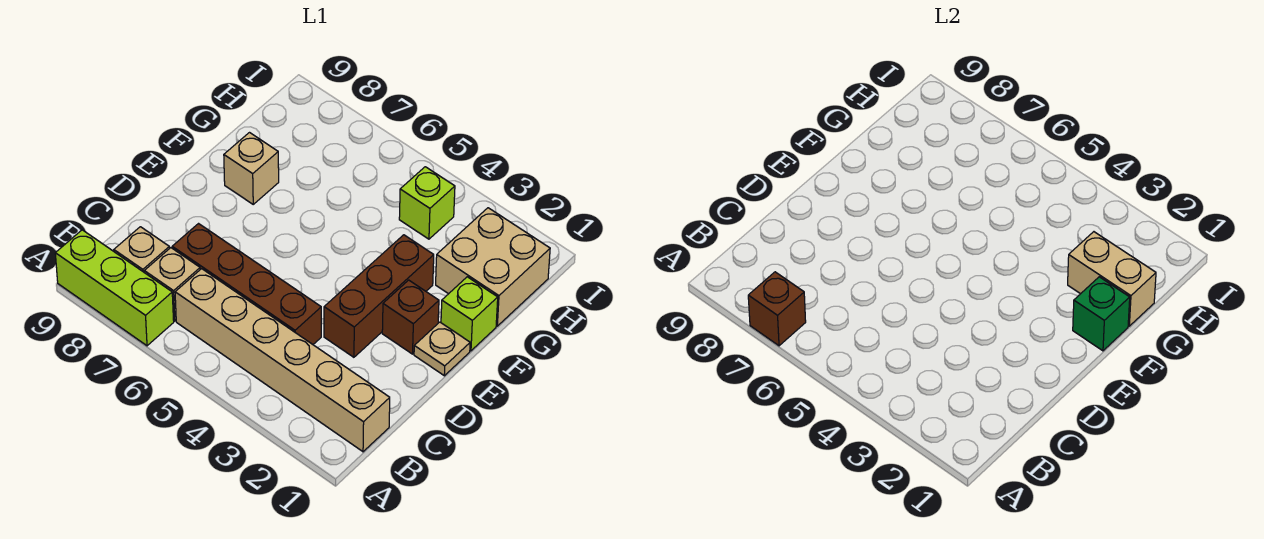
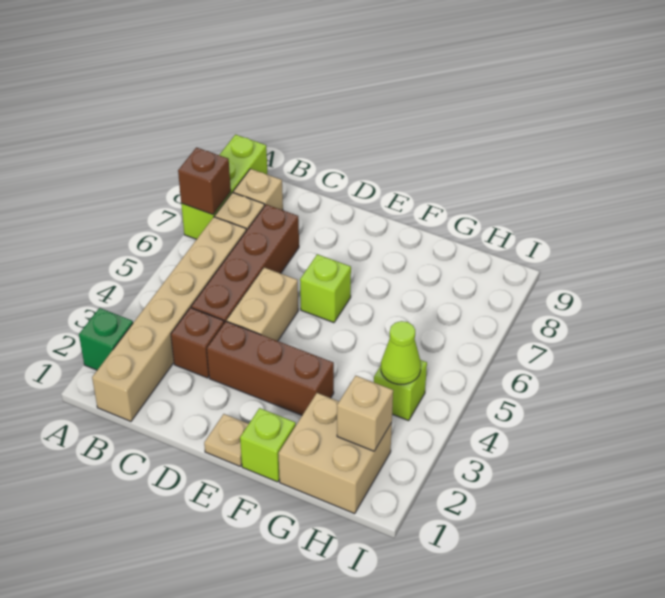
brown 1x1 brick [382,280,439,354] -> brown 1x1 brick moved to [171,308,224,378]
none -> lime 1x1 brick [300,254,351,323]
green 1x1 brick [1073,277,1130,351] -> green 1x1 brick moved to [79,308,133,370]
tan 1x1 brick [224,133,279,204] -> tan 1x1 brick moved to [337,376,393,451]
tan 1x2 brick [1068,232,1156,326] -> tan 1x2 brick moved to [227,268,298,341]
none -> lime 1x1 cone [381,321,421,384]

